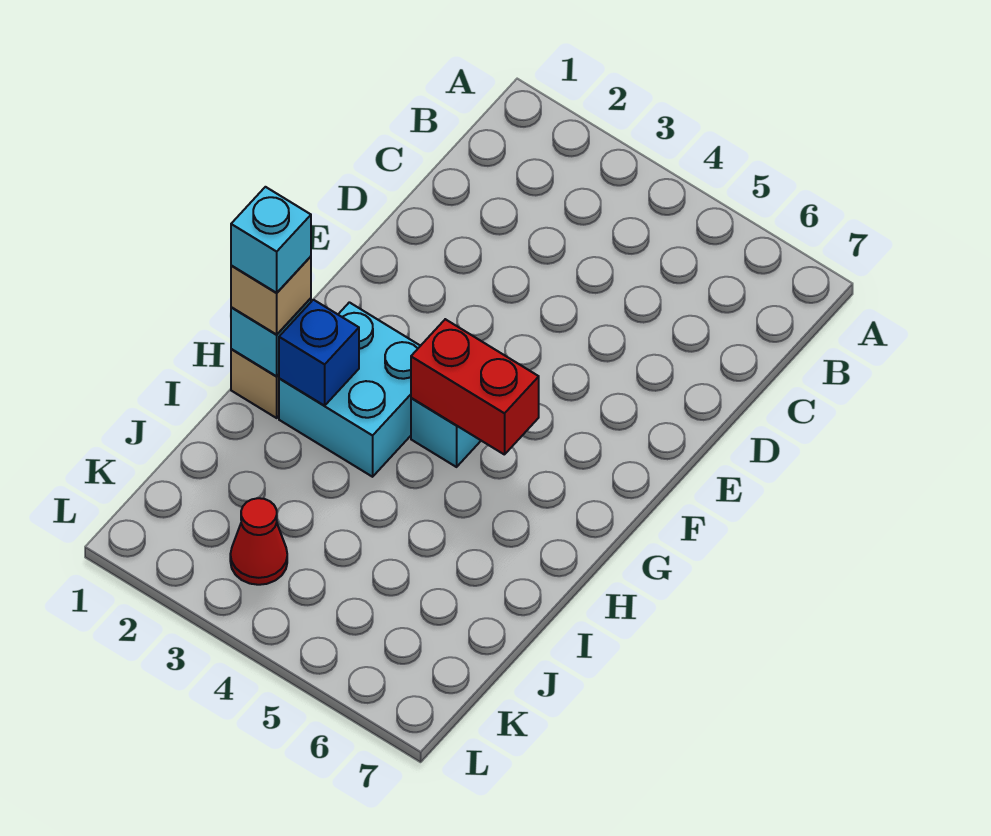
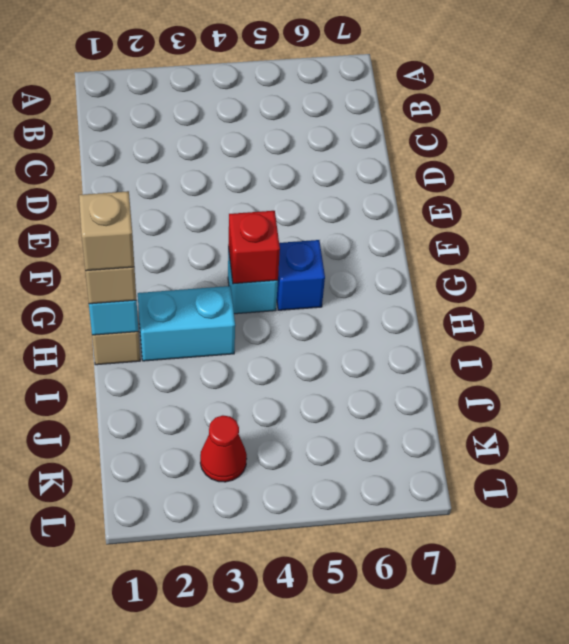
cyan 2x2 brick [279,302,420,477] -> cyan 1x2 brick [138,286,235,361]
red 1x2 brick [411,319,539,455] -> red 1x1 brick [228,211,280,284]
cyan 1x1 brick [231,187,311,293] -> tan 1x1 brick [79,191,134,271]
blue 1x1 brick [279,300,359,406] -> blue 1x1 brick moved to [277,240,325,310]

